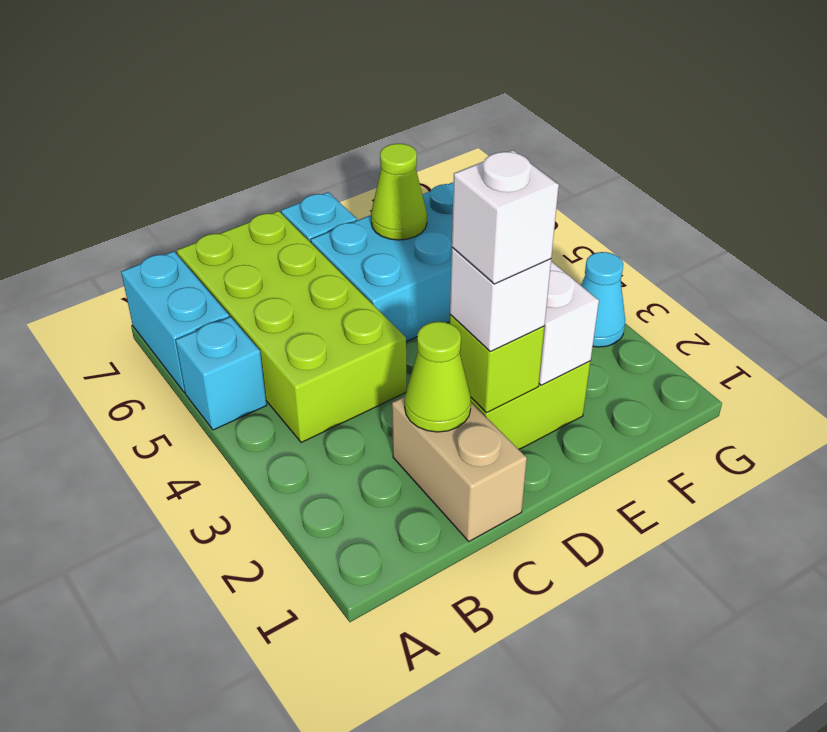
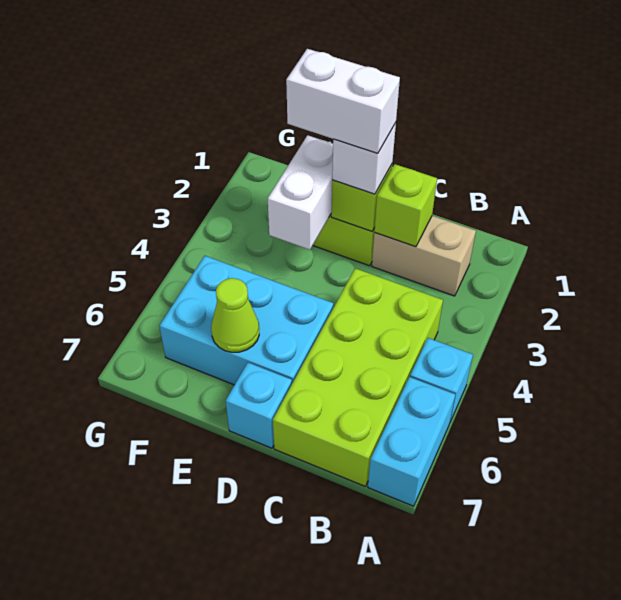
tan 1x2 brick [392,396,527,541] -> tan 1x2 brick turned to [372,216,476,296]
lime 1x1 cone [405,322,471,432] -> lime 1x1 brick [374,164,437,247]
white 1x1 brick [452,150,559,284] -> white 1x2 brick [286,49,400,153]
cyan 1x1 cone [581,252,625,347] -> none

